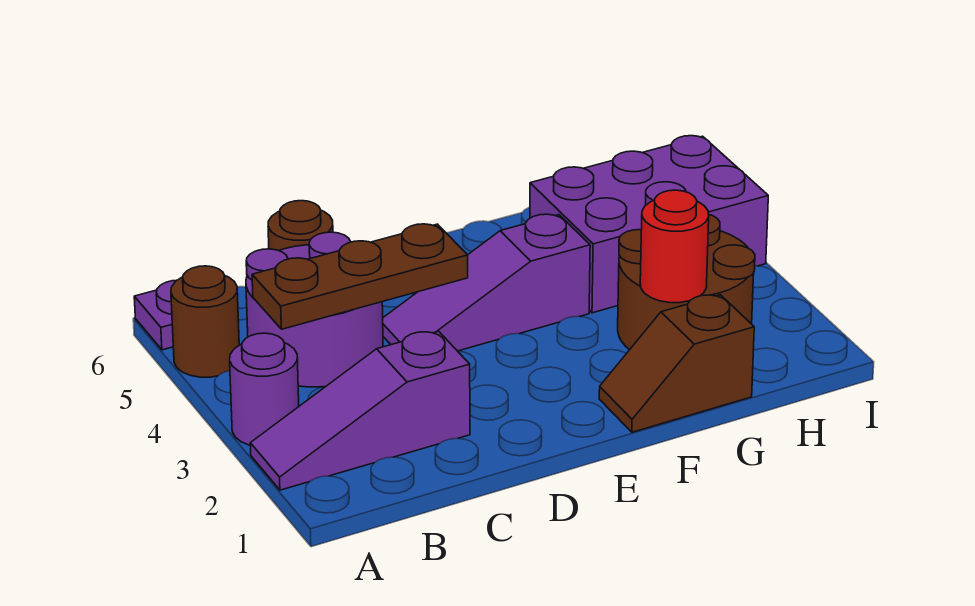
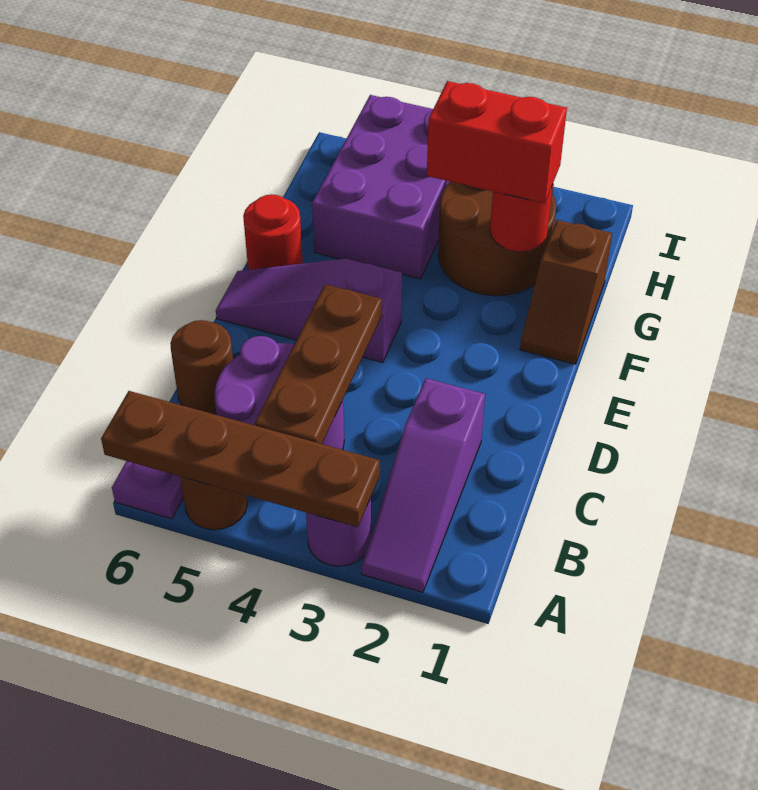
none -> brown 1x4 plate [101,391,380,527]
purple 1x3 slope [383,214,590,351] -> purple 1x3 slope turned to [216,259,402,363]
none -> red 1x1 round brick [243,195,303,270]
none -> red 1x2 brick [427,81,567,204]

